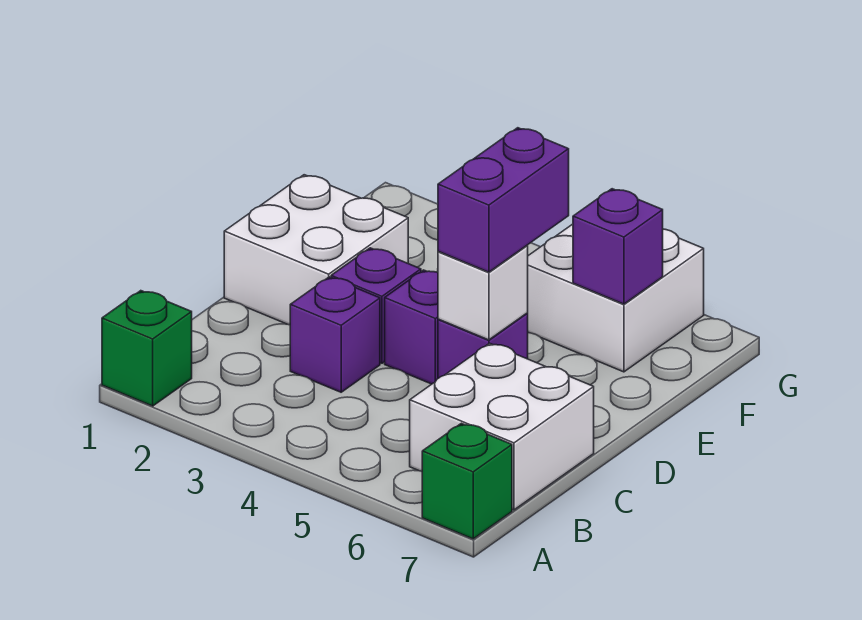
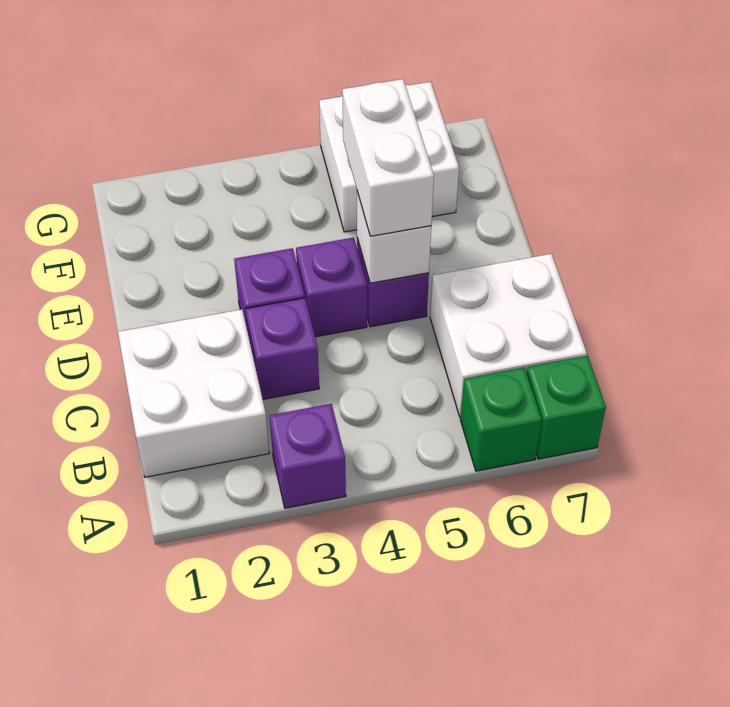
green 1x1 brick [102,291,192,406] -> green 1x1 brick moved to [460,368,542,471]
white 2x2 brick [224,175,408,325] -> white 2x2 brick moved to [118,309,269,477]
purple 1x2 brick [438,128,569,272] -> white 1x2 brick [342,79,434,236]
purple 1x1 brick [573,189,663,304] -> purple 1x1 brick moved to [270,404,346,508]

